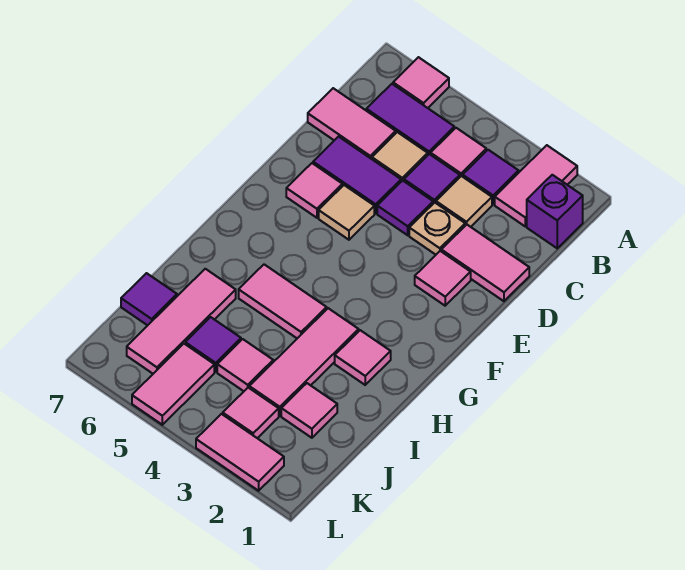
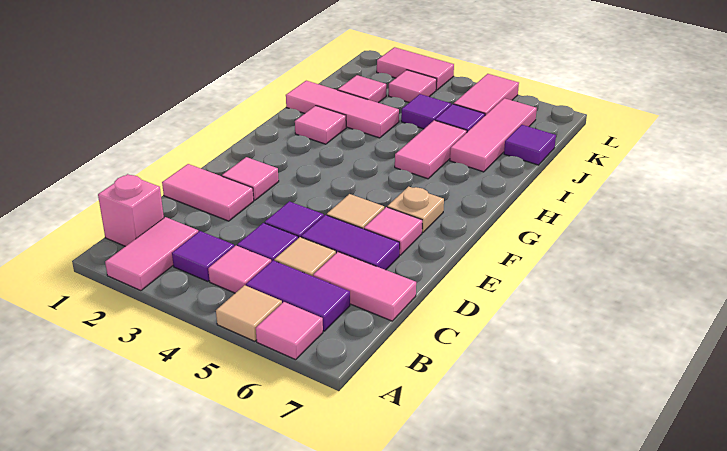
purple 1x1 brick [527,175,583,248] -> pink 1x1 brick [98,174,164,246]
tan 1x1 tile [436,176,492,227] -> tan 1x1 tile moved to [216,285,282,341]
tan 1x1 plate [409,203,465,255] -> tan 1x1 plate moved to [387,187,444,233]
pink 1x3 tile [249,308,359,416] -> pink 1x3 tile turned to [286,81,399,138]
pink 1x2 tile [239,264,327,338] -> pink 1x2 tile turned to [395,120,467,179]
pink 1x1 tile [217,339,273,391] -> purple 1x1 tile [401,94,451,129]

